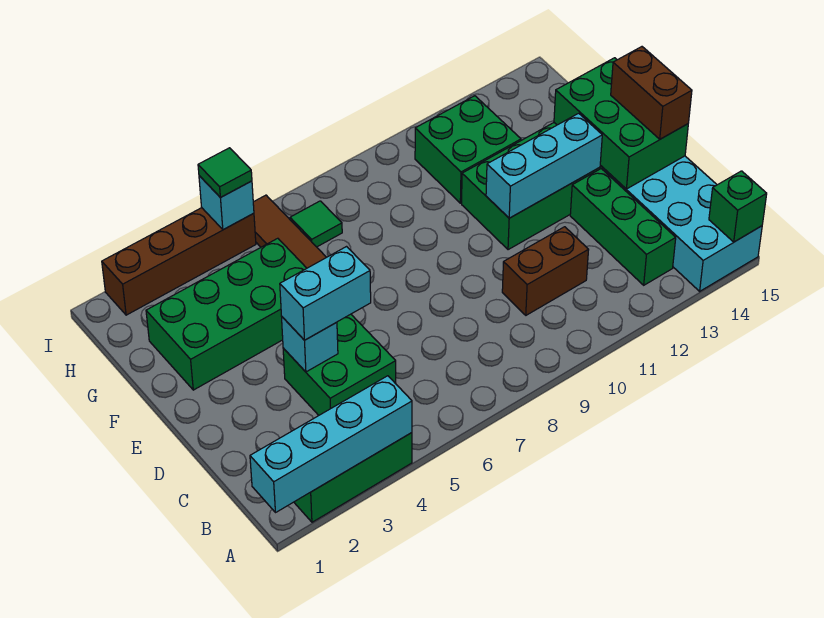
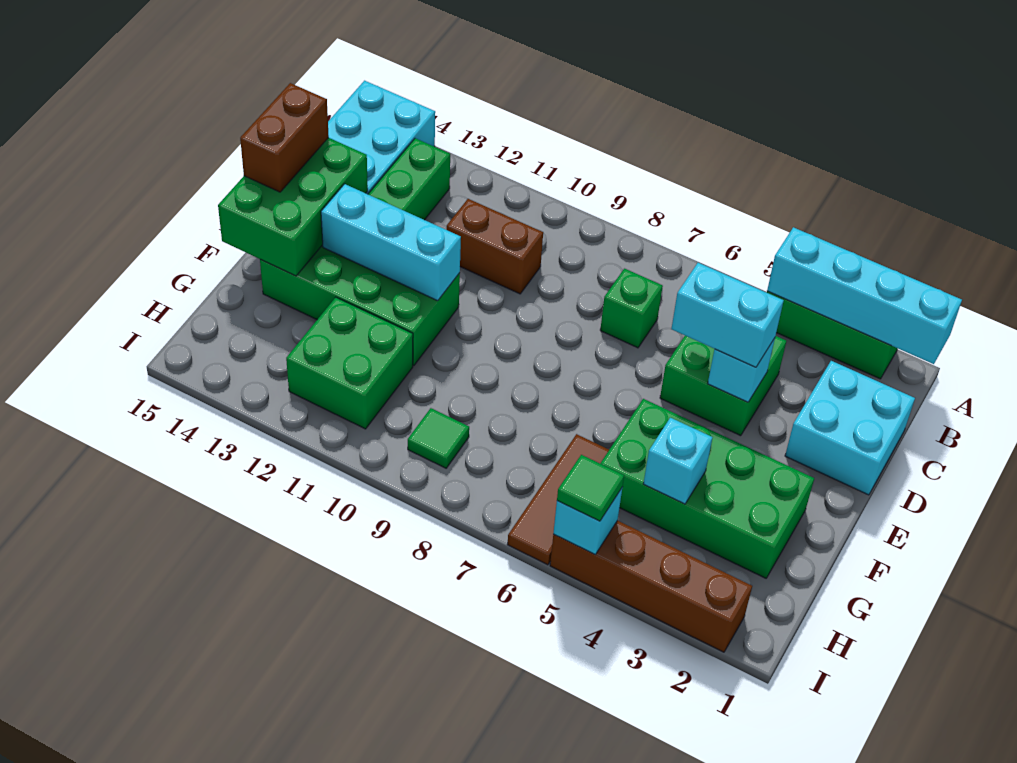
green 1x1 brick [709,171,767,242] -> green 1x1 brick moved to [600,269,663,348]
none -> cyan 2x2 brick [785,361,915,495]
none -> cyan 1x1 brick [643,418,713,504]
green 1x1 tile [290,201,342,247] -> green 1x1 tile moved to [408,408,469,468]

